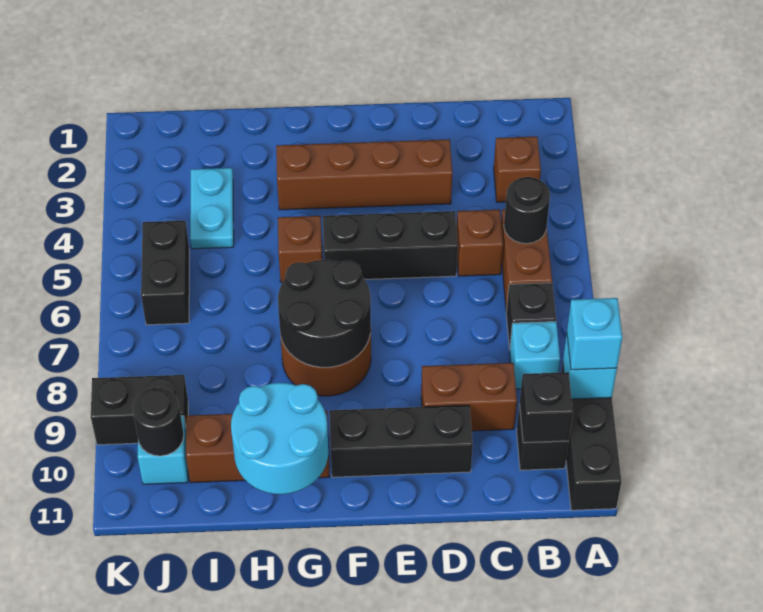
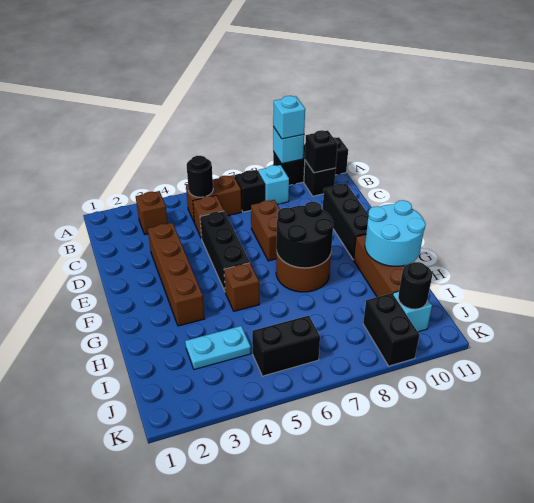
brown 1x2 brick [421,363,517,431] -> brown 1x2 brick moved to [251,200,280,261]

